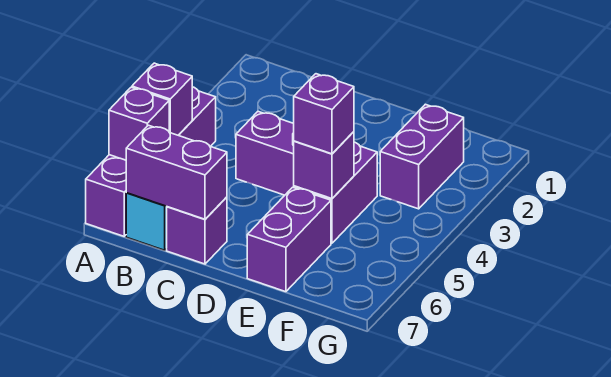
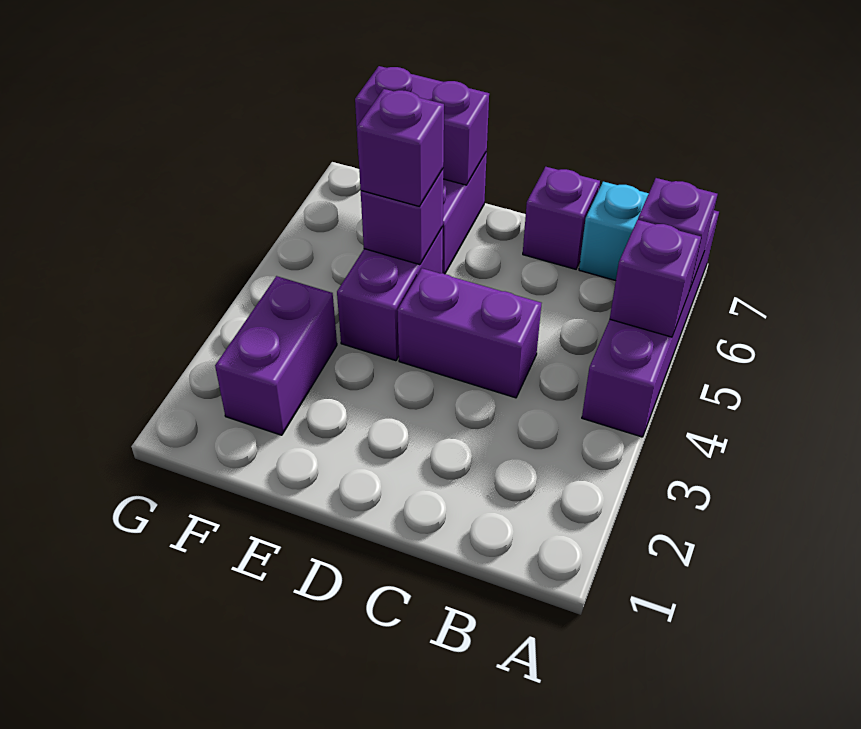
purple 1x2 brick [126,125,227,219] -> purple 1x2 brick moved to [355,66,489,185]

